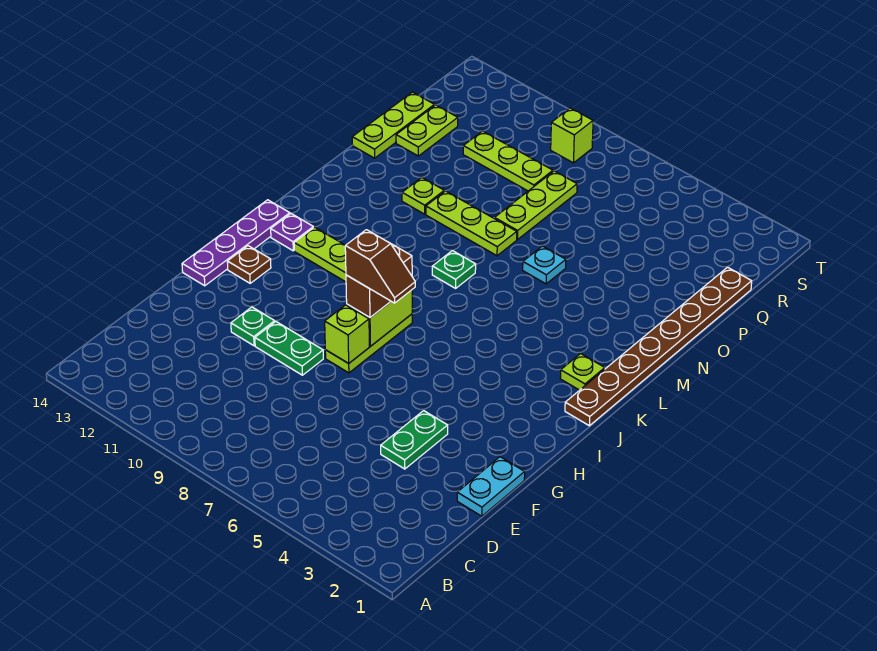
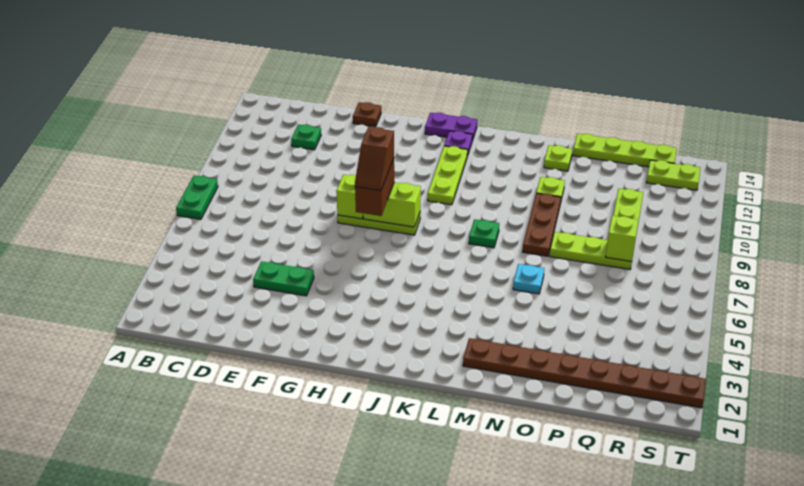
cyan 1x2 plate [457,457,525,516] -> none
green 1x2 plate [255,322,323,375] -> green 1x2 plate moved to [176,176,218,219]
green 1x1 plate [231,307,275,346] -> green 1x1 plate moved to [291,125,321,150]
purple 1x4 plate [182,200,290,286] -> purple 1x2 plate [425,113,477,141]
brown 1x2 brick [346,244,412,317] -> brown 1x2 brick turned to [355,158,394,216]
brown 1x1 plate [227,246,271,283] -> brown 1x1 plate moved to [353,102,381,127]
brown 1x8 plate [565,267,752,426] -> brown 1x8 plate moved to [463,338,706,408]
lime 1x1 plate [560,354,605,390] -> lime 1x1 plate moved to [544,145,572,171]
lime 1x3 plate [426,191,517,256] -> brown 1x3 plate [523,193,561,256]
lime 1x3 plate [352,92,434,158] -> lime 1x4 plate [573,134,677,167]
lime 1x2 plate [396,105,458,156] -> lime 1x2 plate moved to [646,160,700,190]
lime 1x1 brick [551,108,593,163] -> lime 1x1 brick moved to [605,216,638,262]

